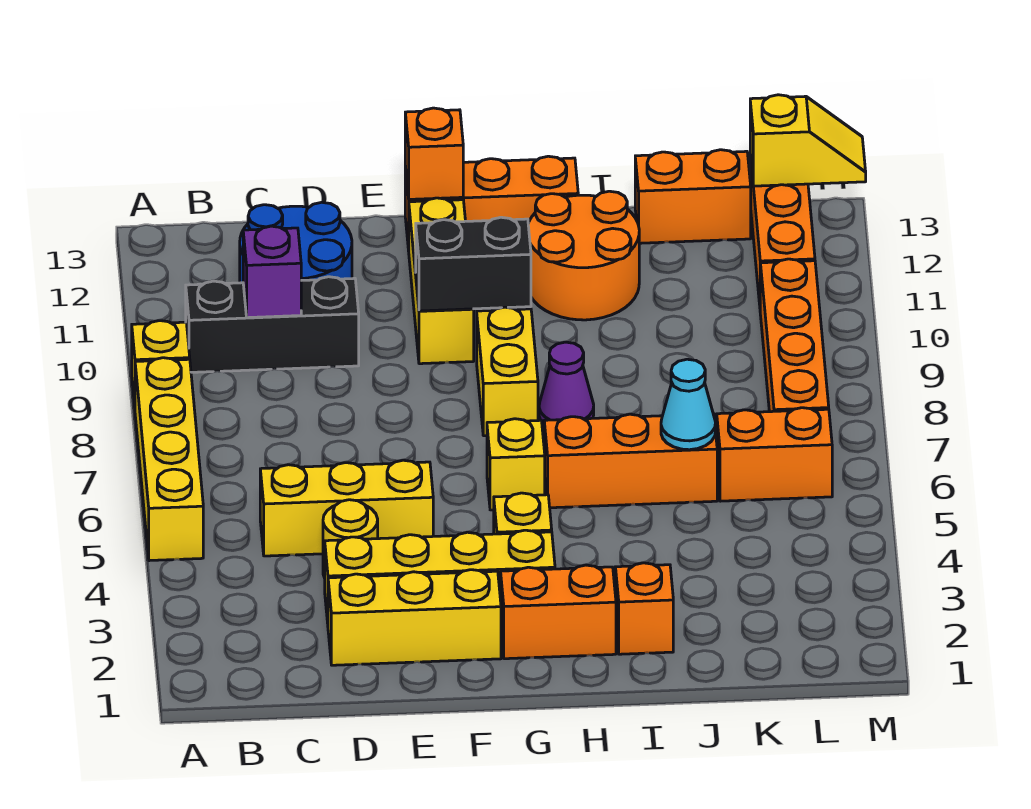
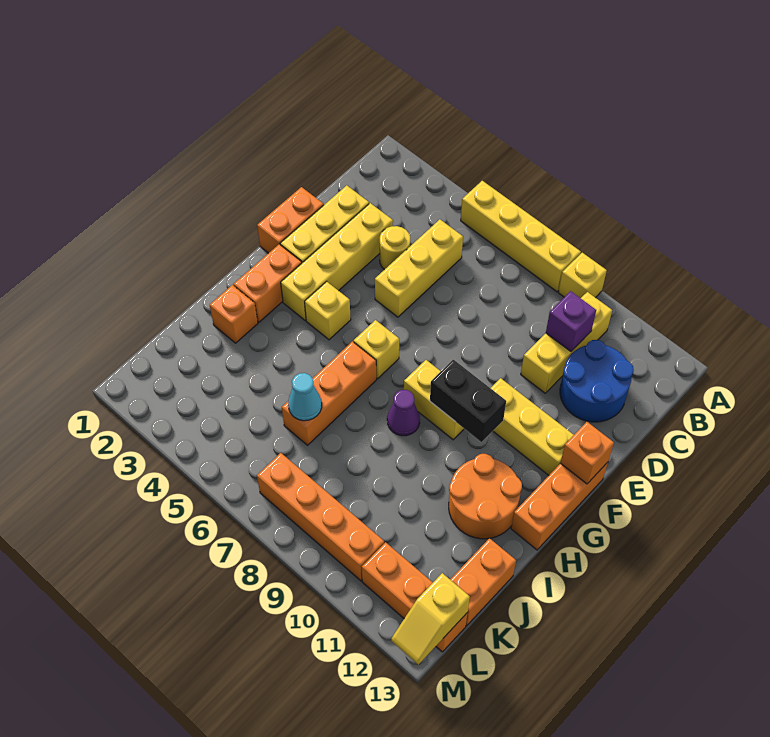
black 1x3 brick [186,277,359,372] -> yellow 1x3 brick [521,292,612,393]
black 1x2 brick [416,217,531,311] -> black 1x2 brick turned to [430,360,506,442]
orange 1x2 brick [717,408,832,501] -> orange 1x2 brick moved to [257,187,324,253]

